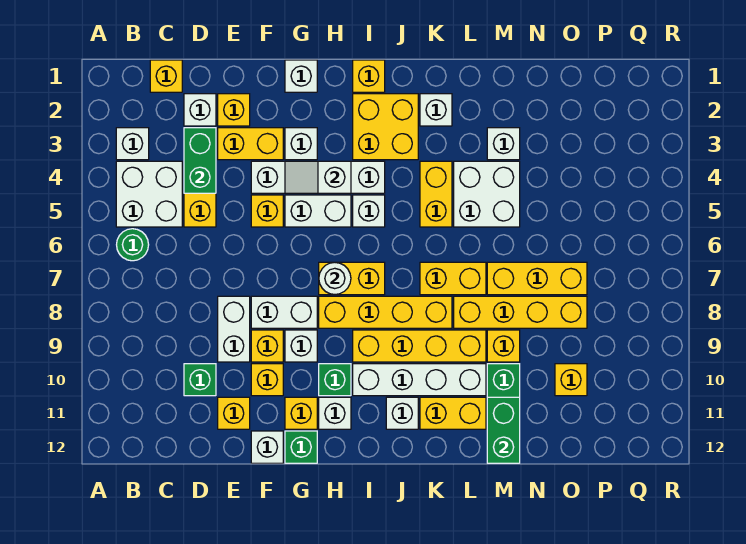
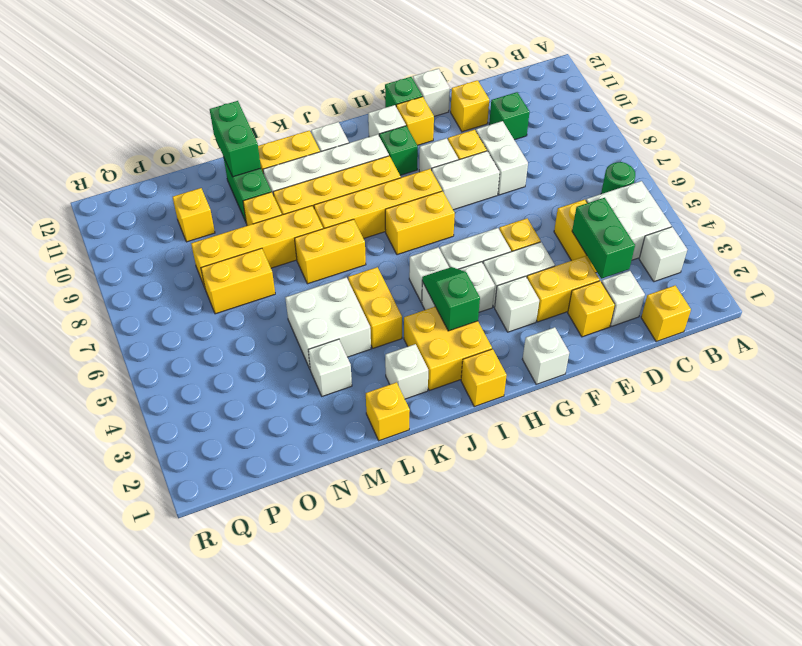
yellow 1x1 brick [251,364,283,396] -> yellow 1x1 brick moved to [365,382,410,441]
white 1x2 slope [285,161,351,193] -> none
white 1x1 round brick [319,262,351,295] -> none
none -> green 1x2 slope [422,267,480,331]
yellow 1x3 brick [487,262,587,295] -> yellow 1x2 brick [201,248,275,314]

